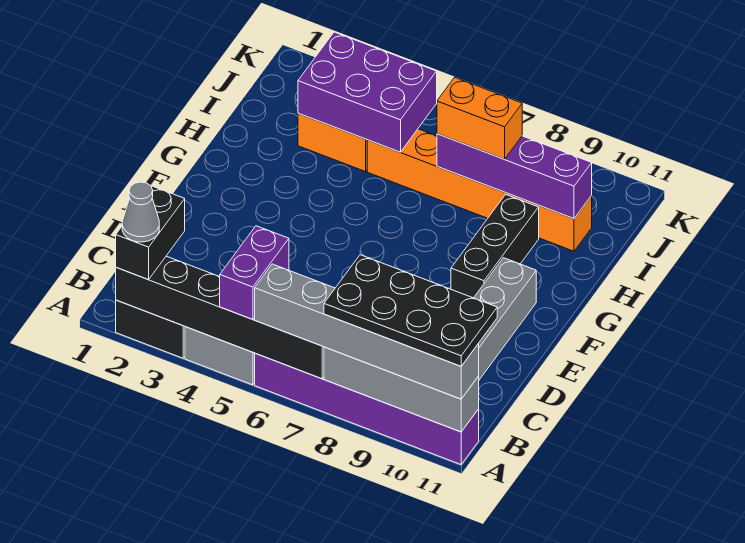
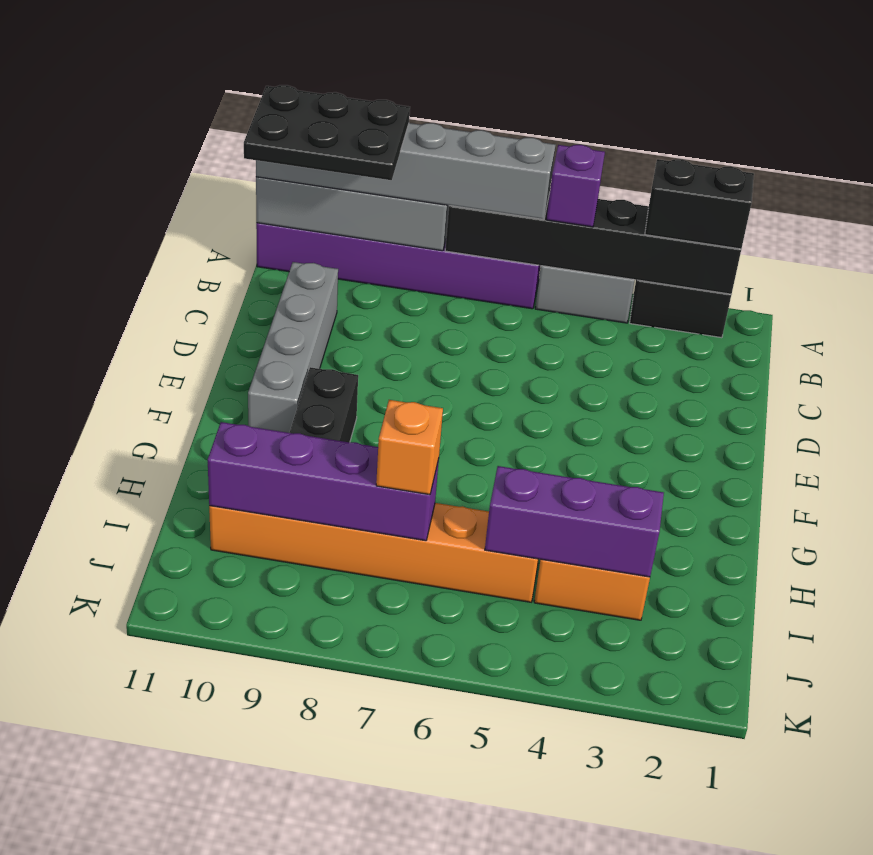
black 1x2 brick [116,186,185,280] -> black 1x2 brick turned to [645,159,754,249]
grey 1x1 cone [122,182,159,242] -> none
purple 1x2 brick [220,226,289,320] -> purple 1x1 brick [547,145,605,227]
black 2x4 plate [324,255,497,366] -> black 2x3 plate [244,85,410,180]
purple 2x3 brick [298,32,437,152] -> purple 1x3 brick [485,466,664,577]
orange 1x2 brick [437,77,522,159] -> orange 1x1 brick [376,400,443,495]

